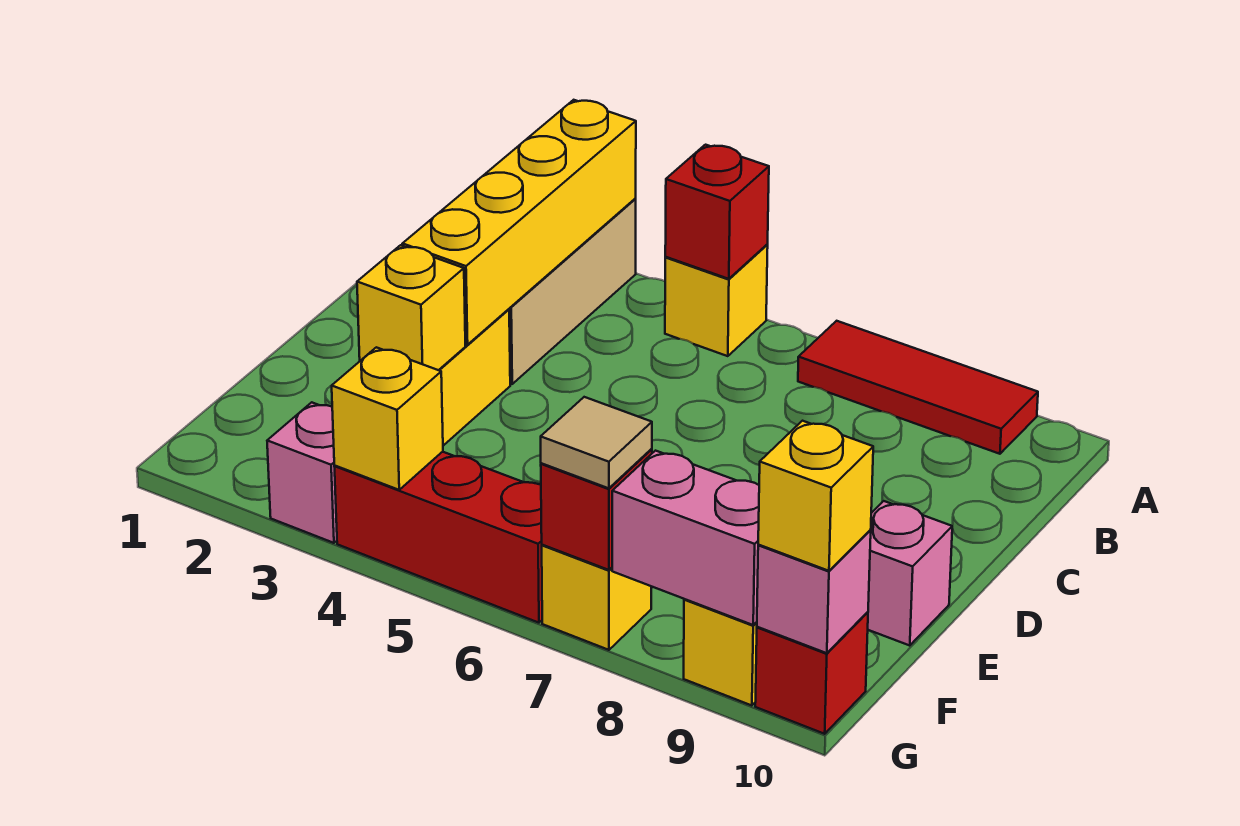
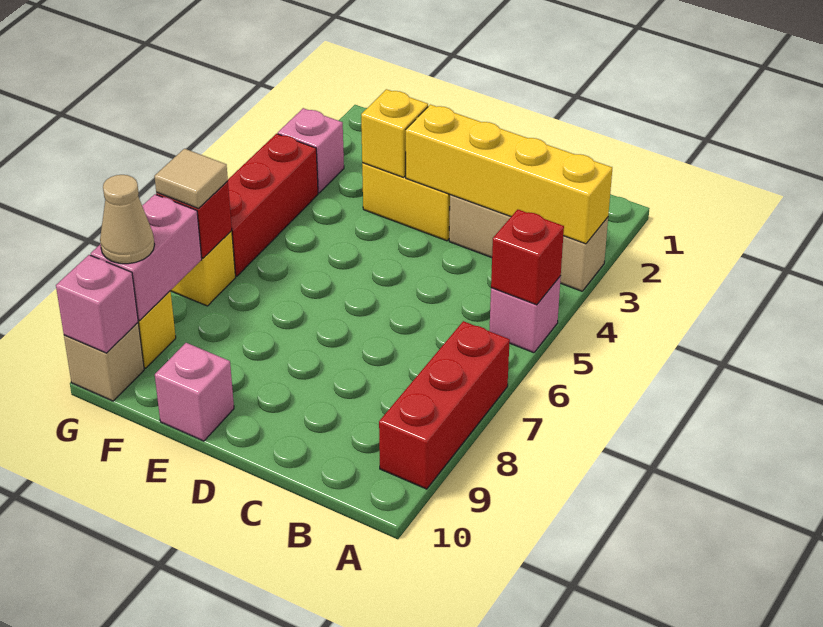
yellow 1x1 brick [665,245,768,356] -> pink 1x1 brick [489,276,561,353]
red 1x3 tile [798,321,1038,454] -> red 1x3 brick [379,321,510,489]
yellow 1x1 brick [332,347,443,490] -> none
none -> tan 1x1 cone [100,175,155,264]
red 1x1 brick [755,612,868,734] -> tan 1x1 brick [64,323,144,401]
yellow 1x1 brick [758,421,873,571] -> none

